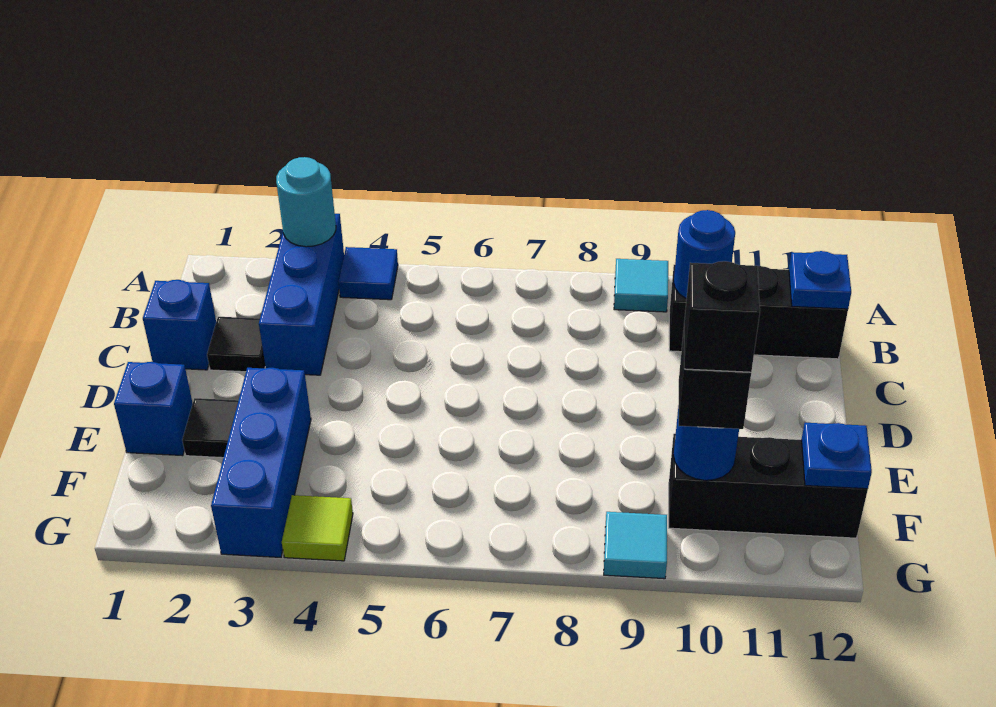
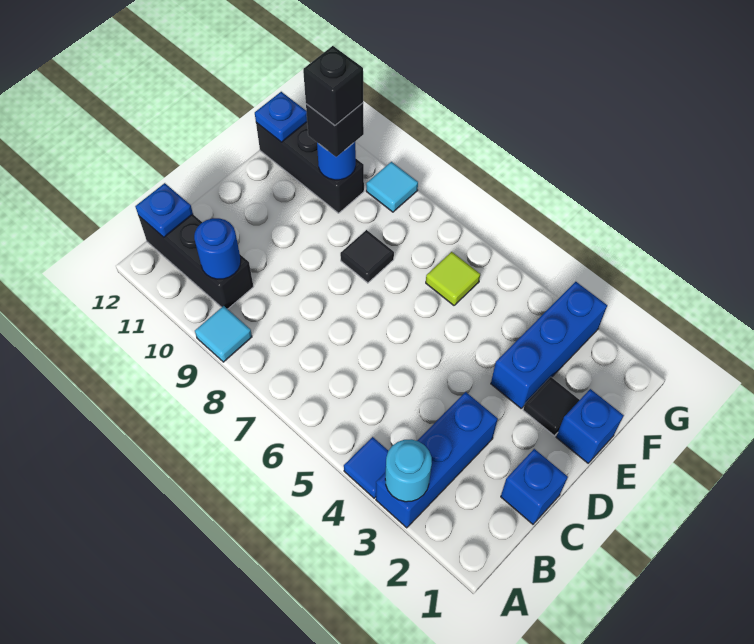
black 1x1 tile [207,317,265,372] -> black 1x1 tile moved to [340,230,394,283]
lime 1x1 tile [282,495,353,561] -> lime 1x1 tile moved to [426,252,480,305]

